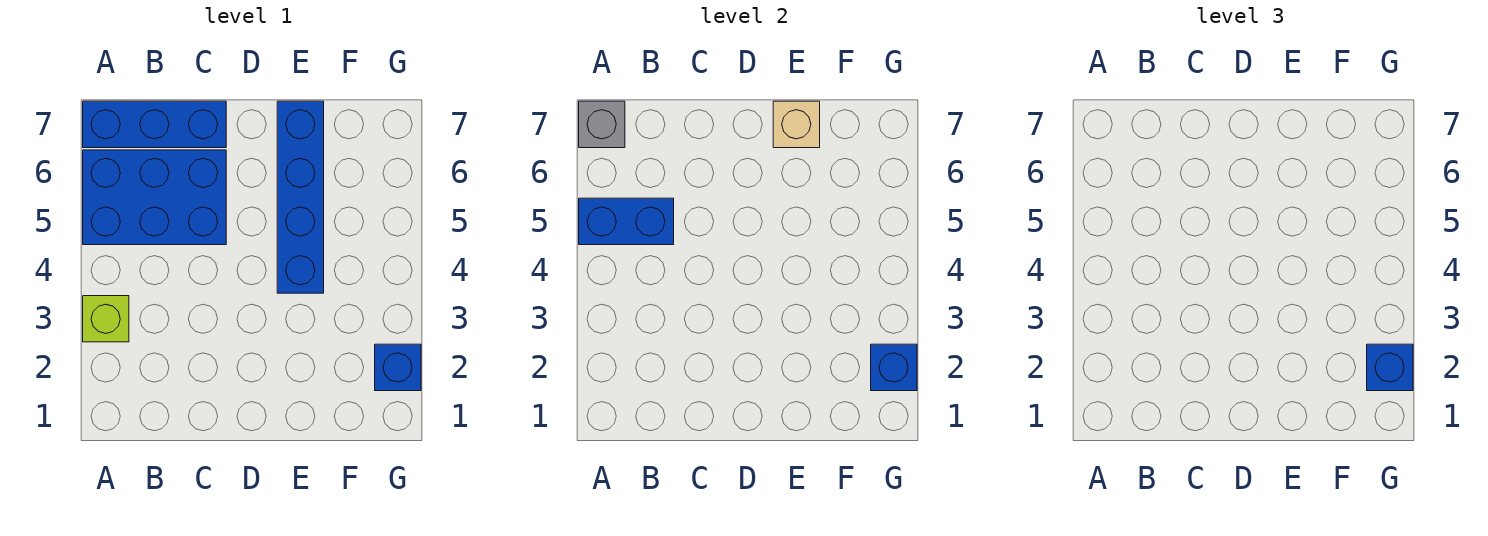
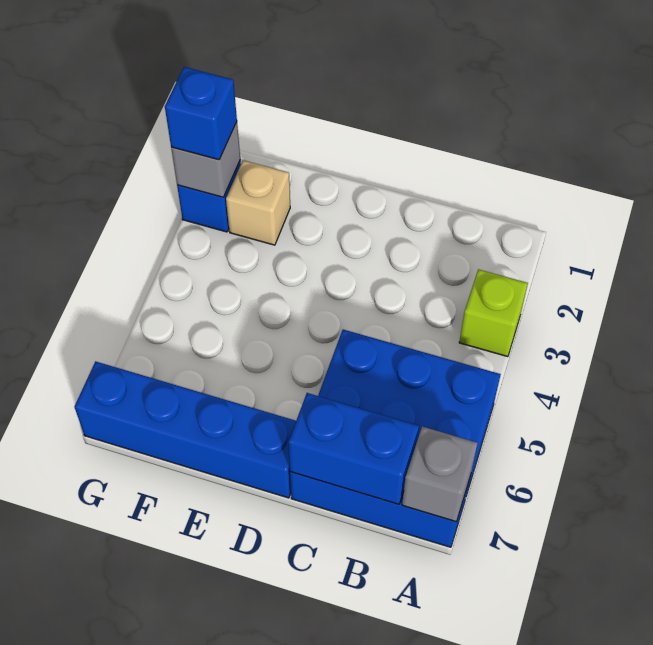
blue 1x2 brick [579,198,674,245] -> blue 1x2 brick moved to [288,393,419,504]
blue 1x4 brick [277,101,324,293] -> blue 1x4 brick turned to [74,361,296,498]
tan 1x1 brick [773,101,820,148] -> tan 1x1 brick moved to [226,160,290,245]
blue 1x1 brick [871,344,917,391] -> grey 1x1 brick [171,122,240,197]

